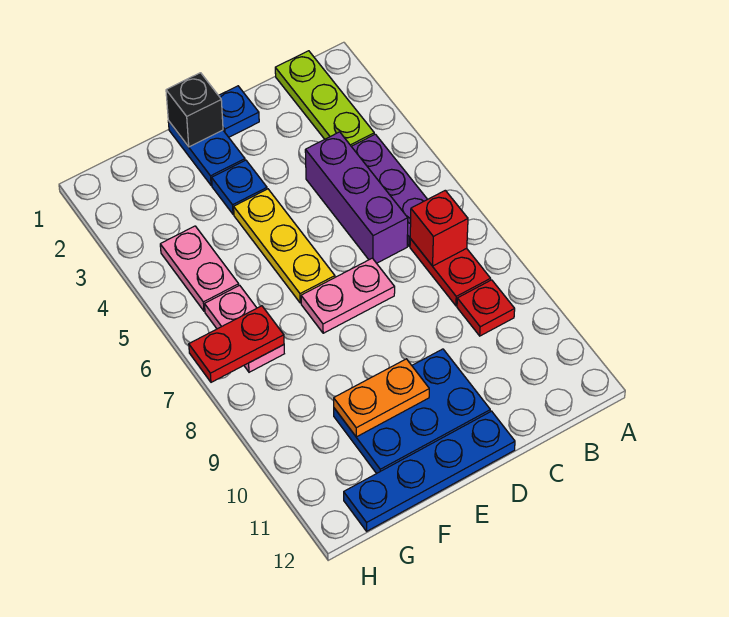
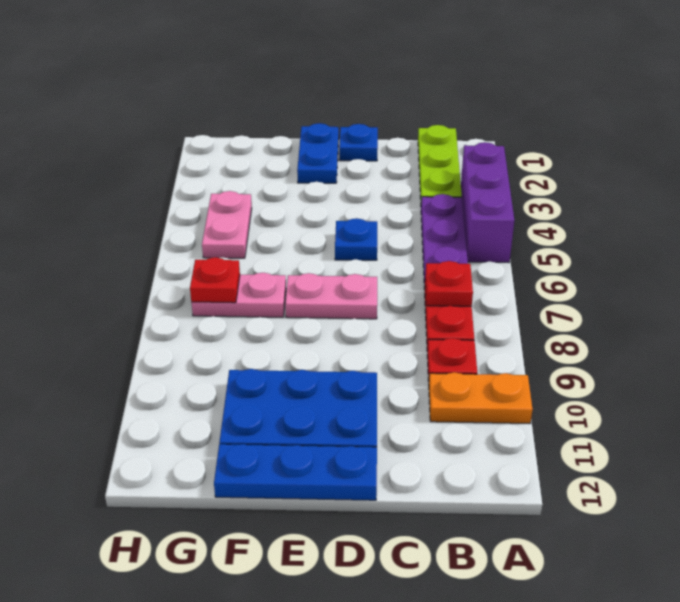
red 1x1 brick [410,190,468,266] -> red 1x1 plate [425,261,473,306]
purple 1x3 brick [305,132,408,263] -> purple 1x3 brick moved to [461,142,514,263]
blue 1x4 plate [344,411,515,531] -> blue 1x3 plate [214,444,377,500]
black 1x1 brick [166,73,223,147] -> none
blue 1x1 plate [212,160,267,214] -> blue 1x1 plate moved to [335,218,377,260]
yellow 1x3 plate [234,189,335,303] -> none
orange 1x2 plate [334,359,429,437] -> orange 1x2 plate moved to [429,372,533,424]
pink 1x2 plate [205,285,284,372] -> pink 1x2 plate turned to [191,273,286,317]
red 1x2 plate [189,306,284,382] -> red 1x1 plate [190,257,240,303]

